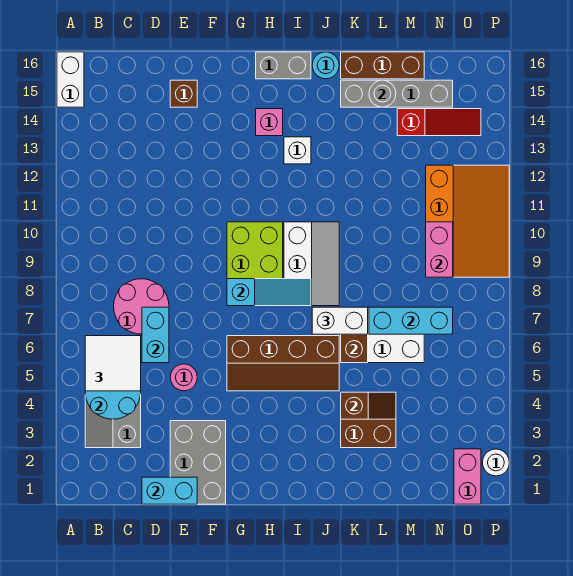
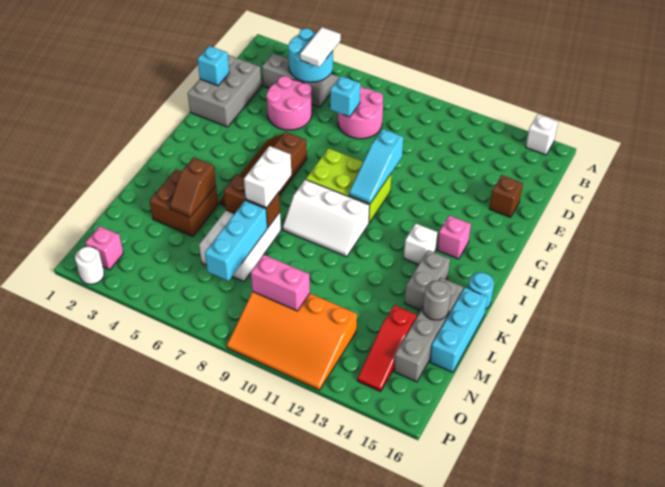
white 1x2 brick [57,52,84,107] -> white 1x1 brick [526,115,558,155]
white 2x2 tile [85,336,141,391] -> white 1x2 tile [300,27,341,67]
cyan 1x2 brick [142,477,197,504] -> cyan 1x1 brick [197,46,229,86]
cyan 1x2 brick [142,307,169,363] -> cyan 1x1 brick [330,76,360,117]
grey 2x3 brick [170,421,226,504] -> grey 2x3 brick turned to [188,55,261,127]
pink 1x1 round brick [170,364,197,391] -> pink 2x2 round brick [266,76,312,130]
cyan 1x3 slope [227,279,311,306] -> cyan 1x3 slope moved to [349,129,403,204]
grey 1x2 brick [256,52,311,79] -> grey 1x2 brick moved to [405,250,450,310]
brown 1x3 brick [341,52,424,79] -> cyan 1x3 brick [430,288,488,372]
pink 1x2 brick [454,449,481,504] -> pink 1x1 brick [85,226,123,270]

